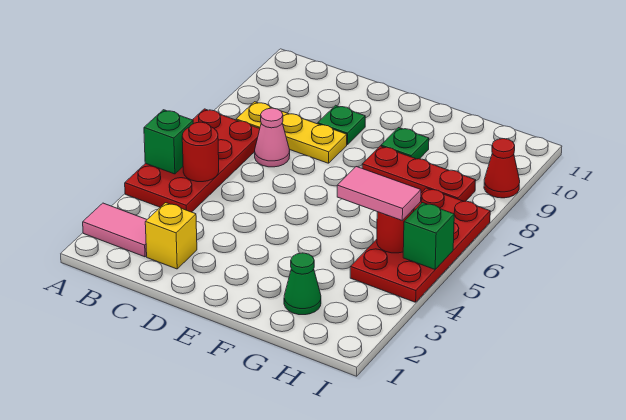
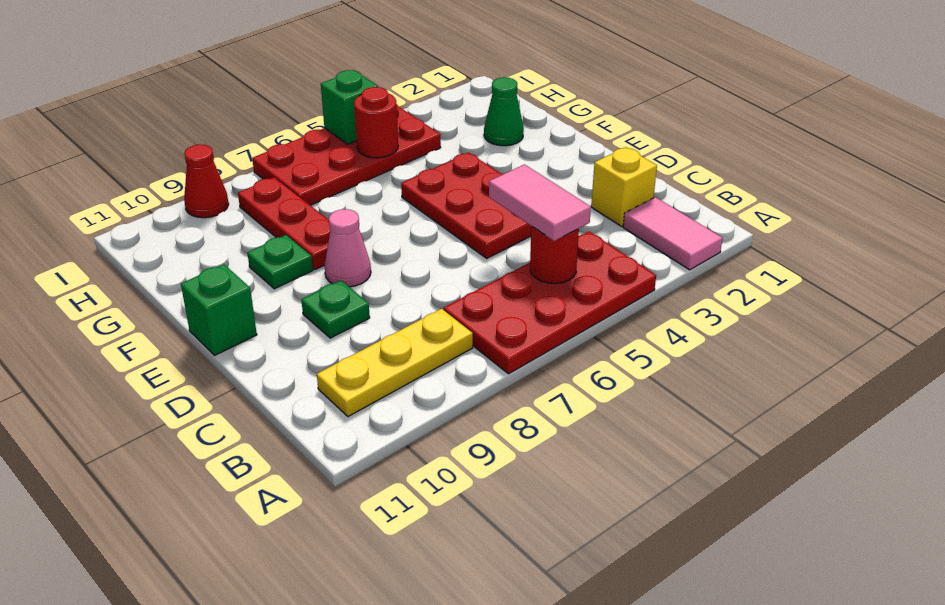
green 1x1 brick [144,110,193,174] -> green 1x1 brick moved to [181,264,257,355]
yellow 1x3 plate [236,102,347,163] -> yellow 1x3 plate turned to [317,309,473,417]
pink 1x1 cone [255,108,290,167] -> pink 1x1 cone moved to [324,209,371,287]
none -> red 2x3 plate [401,153,531,258]
pink 1x2 tile [337,167,421,220] -> pink 1x2 tile moved to [489,165,591,241]

